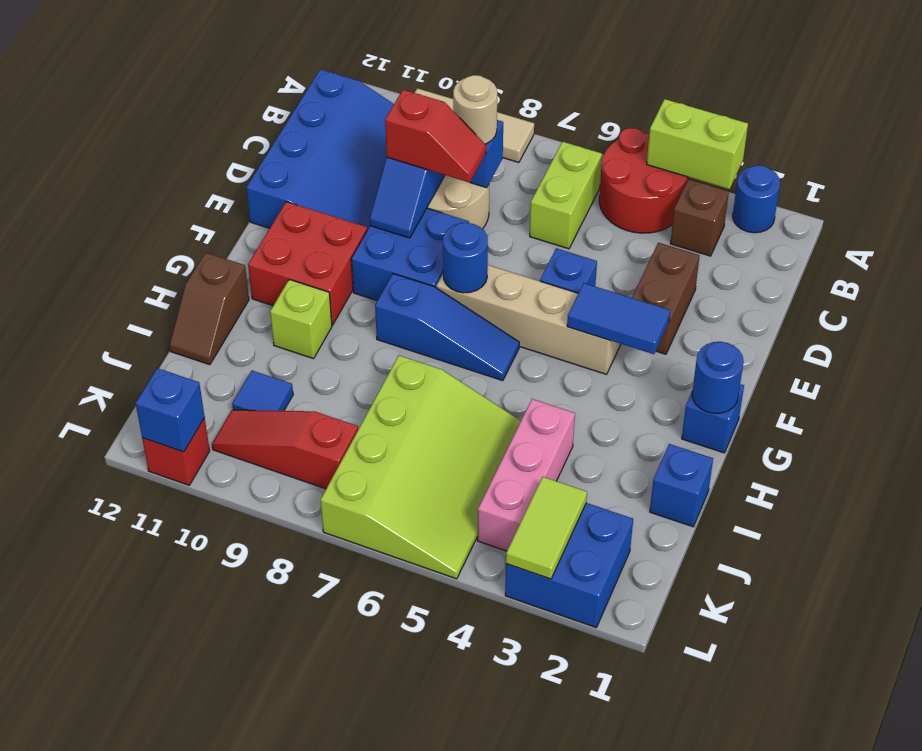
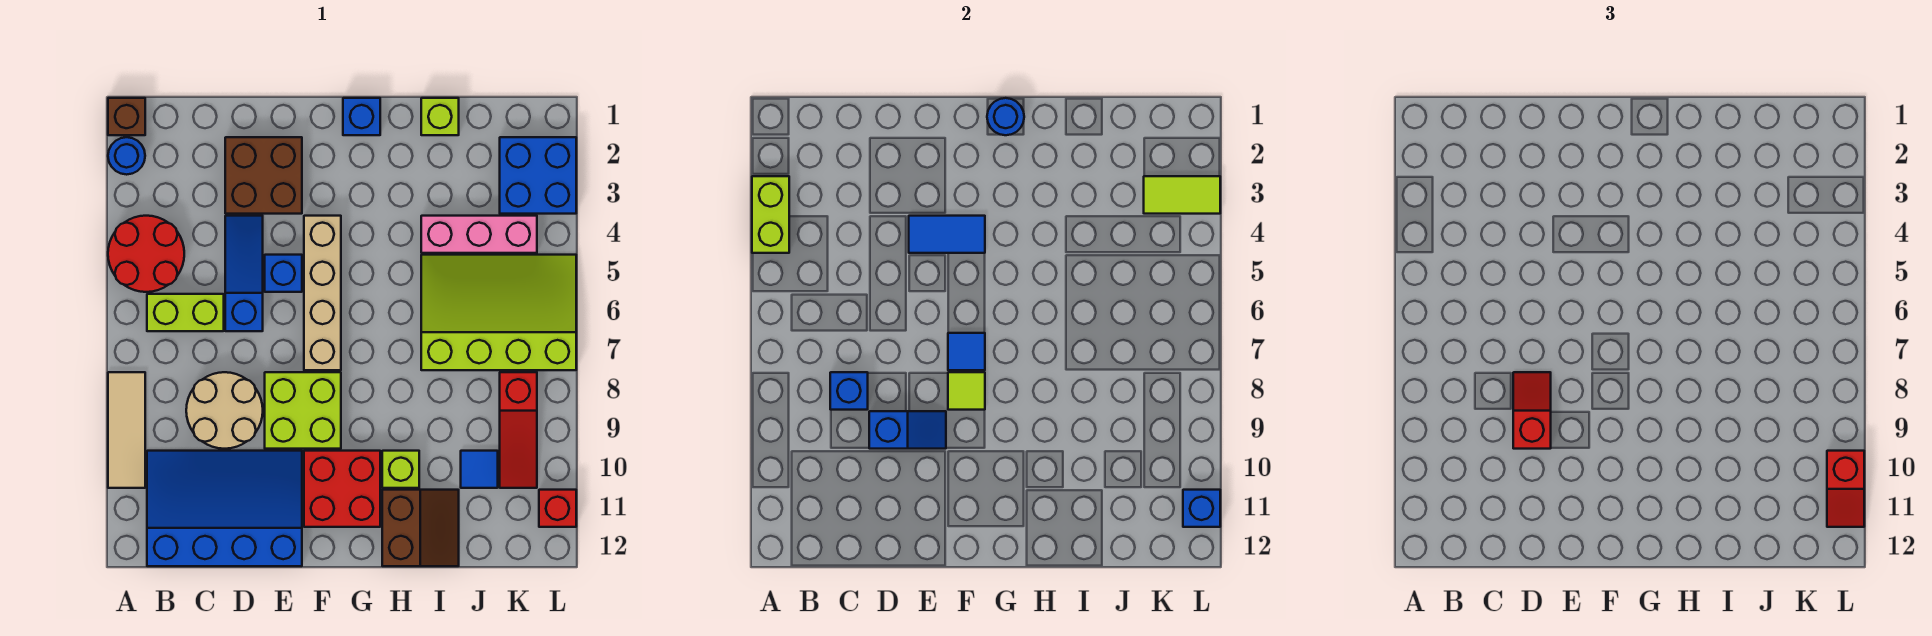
brown 1x1 brick [670,179,729,256] -> brown 1x1 brick moved to [108,98,145,135]
tan 1x1 round brick [453,75,497,144] -> none
brown 1x2 brick [632,243,700,354] -> brown 2x2 brick [225,137,302,214]
blue 2x2 brick [351,208,469,301] -> lime 2x2 brick [265,372,341,449]
blue 1x2 tile [567,283,670,354] -> blue 1x2 tile turned to [909,216,985,253]
blue 1x1 round brick [443,223,488,293] -> blue 1x1 tile [948,333,985,370]
none -> lime 1x1 tile [948,372,985,410]
blue 1x3 slope [375,274,519,381] -> blue 1x3 slope moved to [225,216,263,331]
brown 1x2 slope [170,252,249,365] -> brown 2x2 slope [382,490,459,566]
blue 1x1 brick [650,444,713,527] -> lime 1x1 brick [421,98,459,135]
none -> red 1x2 slope [1827,451,1864,527]

